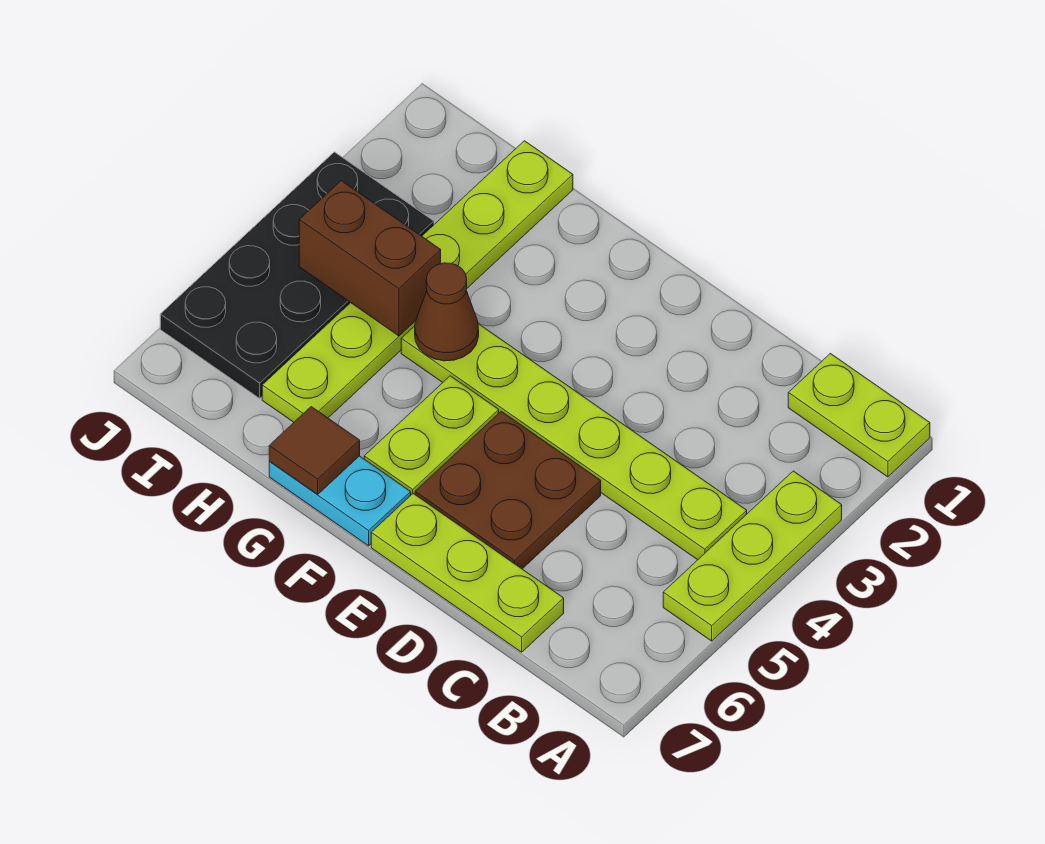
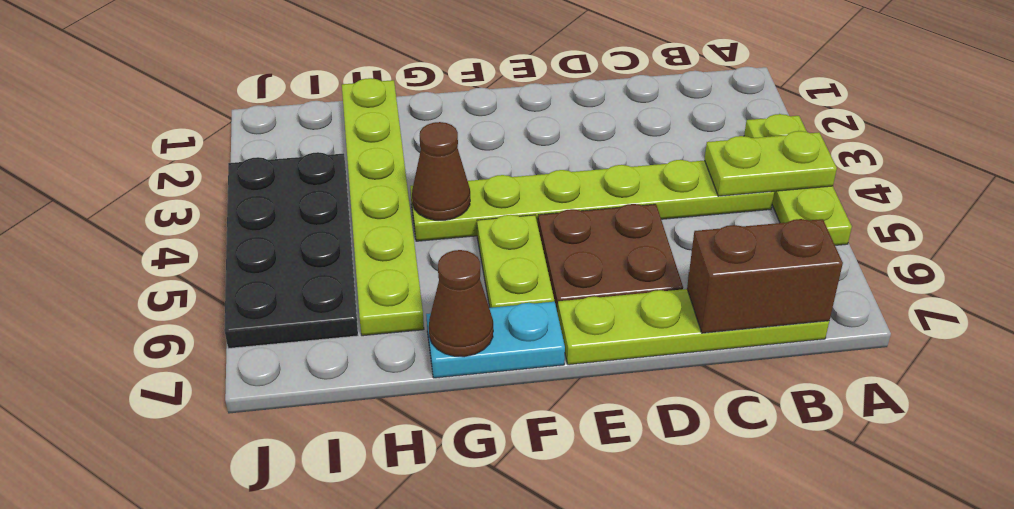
lime 1x2 plate [788,354,930,477] -> lime 1x2 plate moved to [705,131,837,196]
lime 1x3 plate [371,494,564,652] -> lime 1x4 plate [557,289,829,365]
brown 1x1 tile [269,407,360,495] -> brown 1x1 cone [429,250,493,357]
brown 1x2 brick [299,181,441,336] -> brown 1x2 brick moved to [687,219,843,333]

